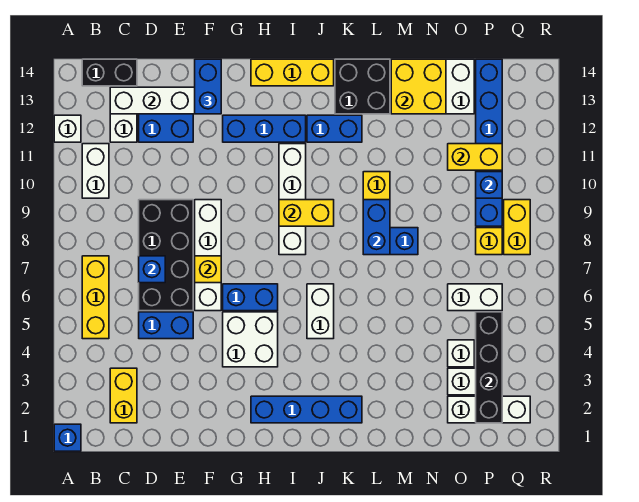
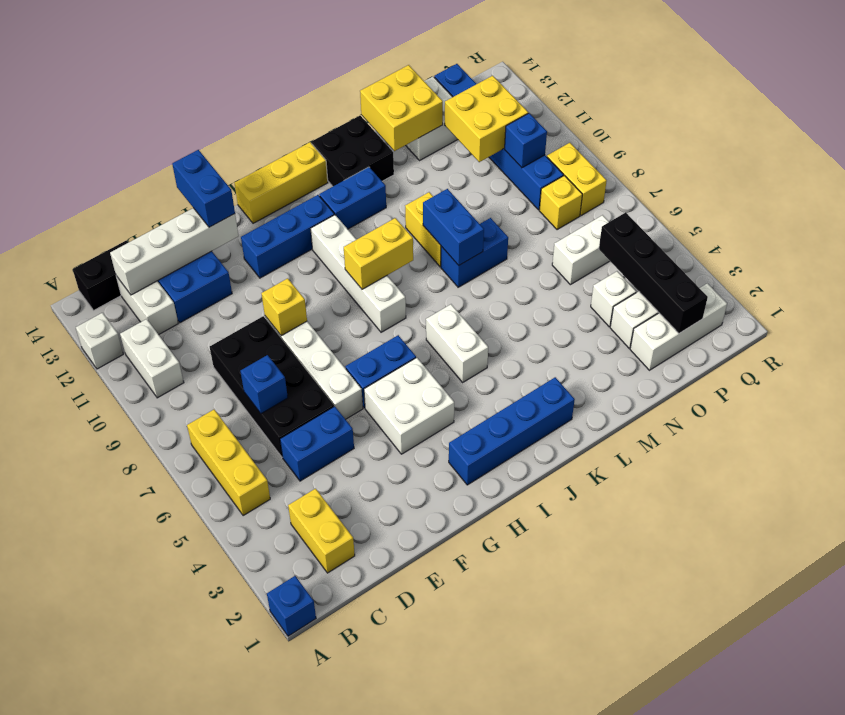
yellow 1x1 brick [195,256,221,283] -> yellow 1x1 brick moved to [262,278,307,336]
yellow 1x2 brick [448,144,502,170] -> yellow 2x2 brick [445,76,528,162]

